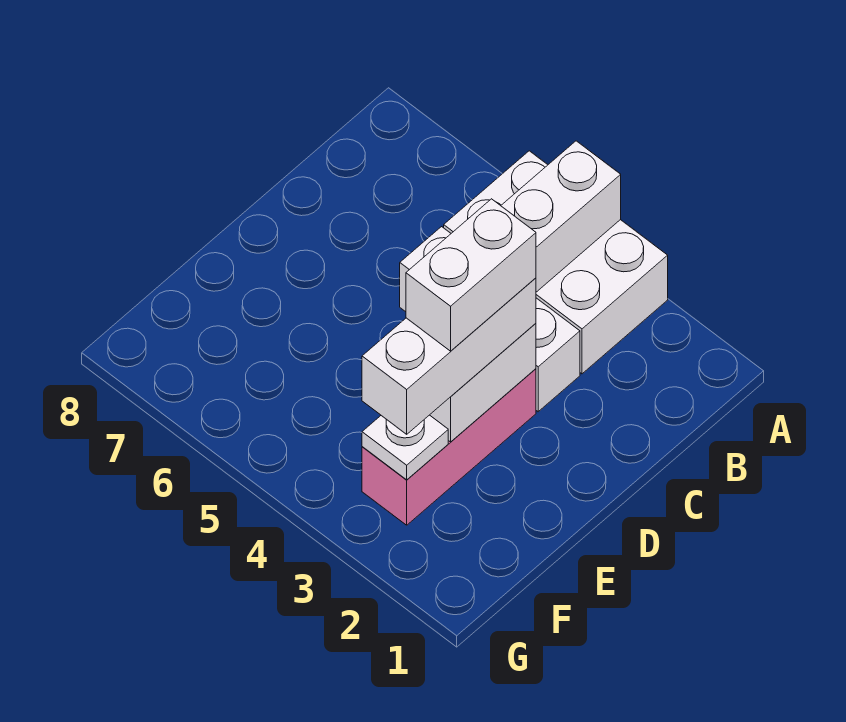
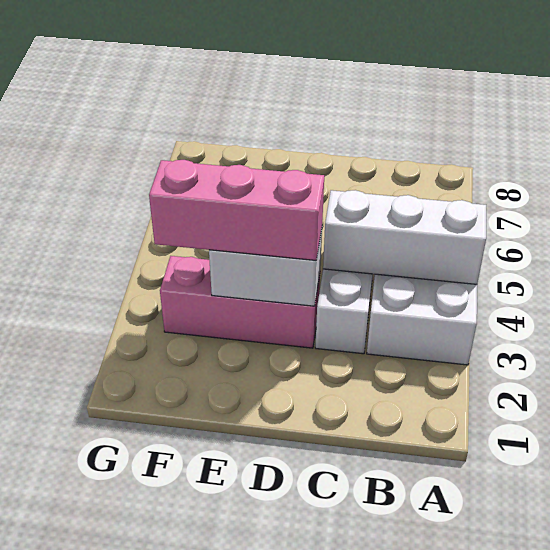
white 1x3 brick [362,278,536,434] -> pink 1x3 brick [149,160,324,260]
white 1x2 brick [406,199,536,351] -> none
white 1x1 plate [362,415,448,480] -> none

